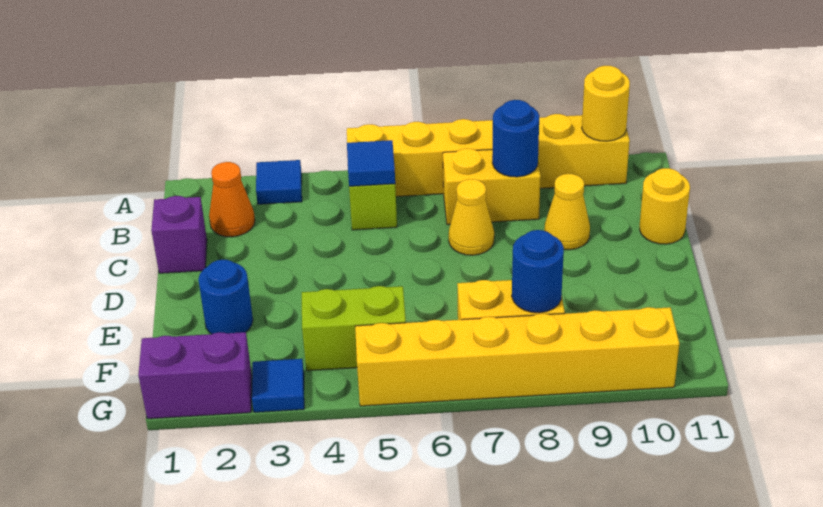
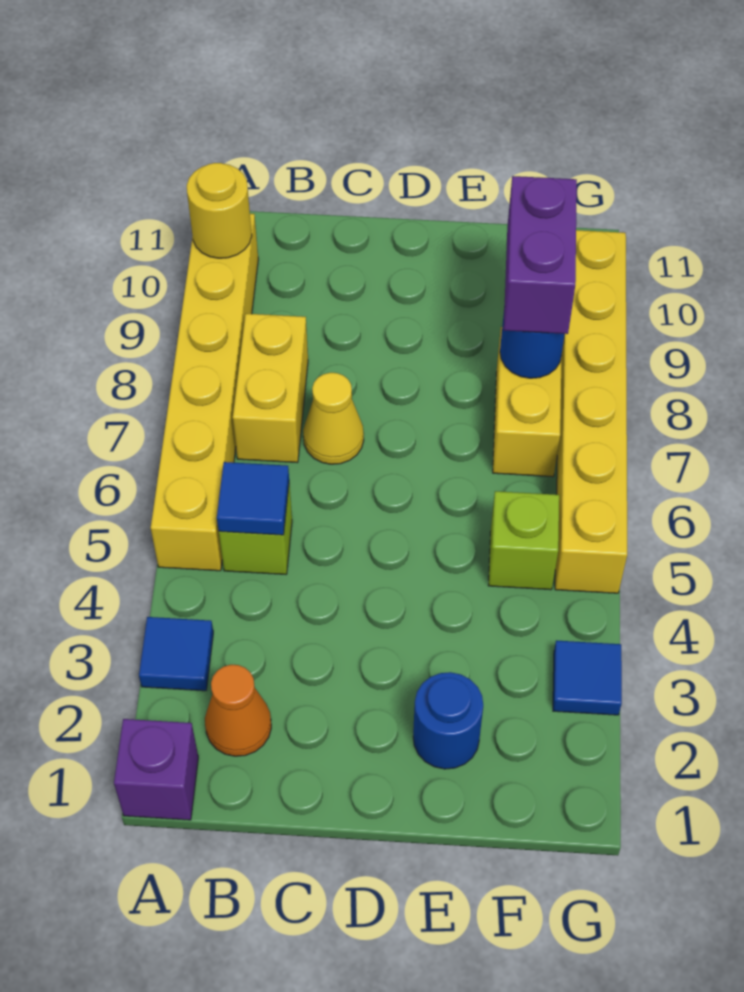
blue 1x1 round brick [492,100,539,177] -> none
purple 1x1 brick [151,196,207,273] -> purple 1x1 brick moved to [114,719,198,820]
yellow 1x1 cone [544,174,590,250] -> none
yellow 1x1 round brick [640,168,690,244] -> none
lime 1x2 brick [302,286,406,371] -> lime 1x1 brick [488,491,559,590]
purple 1x2 brick [138,332,252,419] -> purple 1x2 brick moved to [504,176,577,334]

